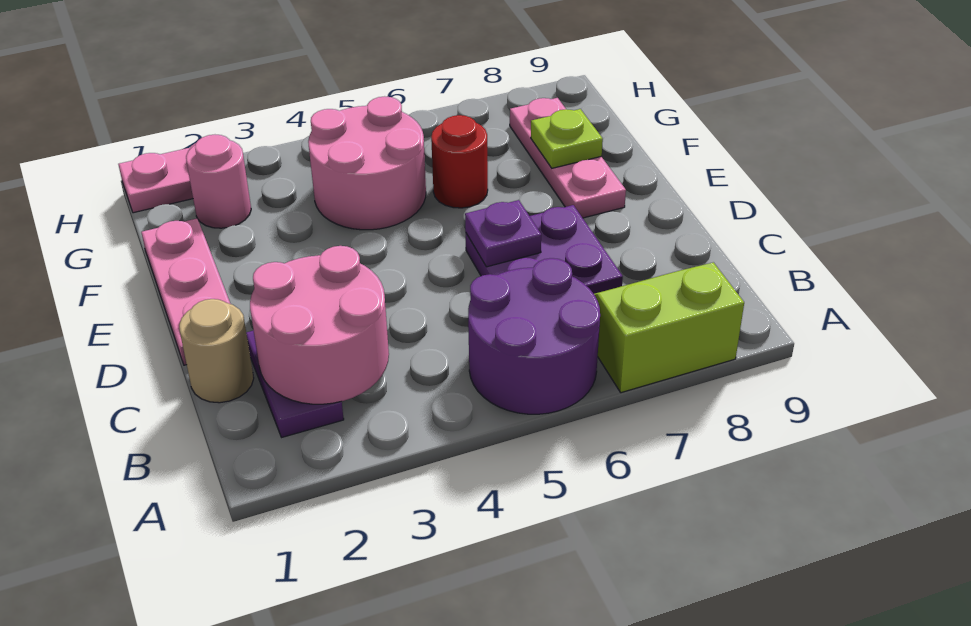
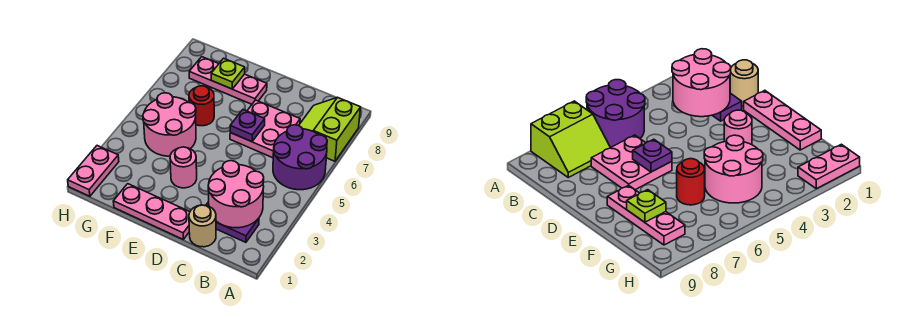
purple 2x2 plate [466,205,623,294] -> pink 2x2 plate [230,100,300,158]
pink 1x1 round brick [186,135,251,228] -> pink 1x1 round brick moved to [170,147,197,188]

